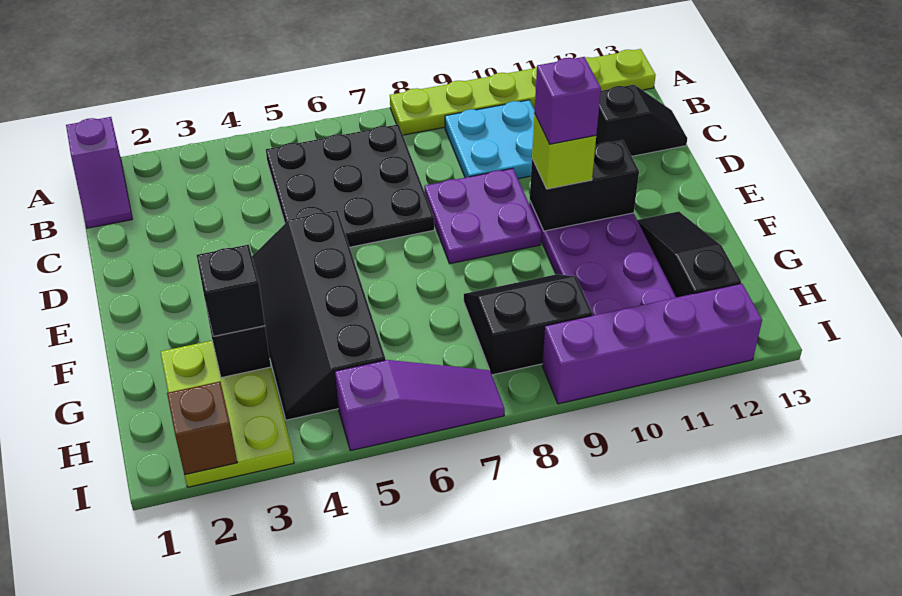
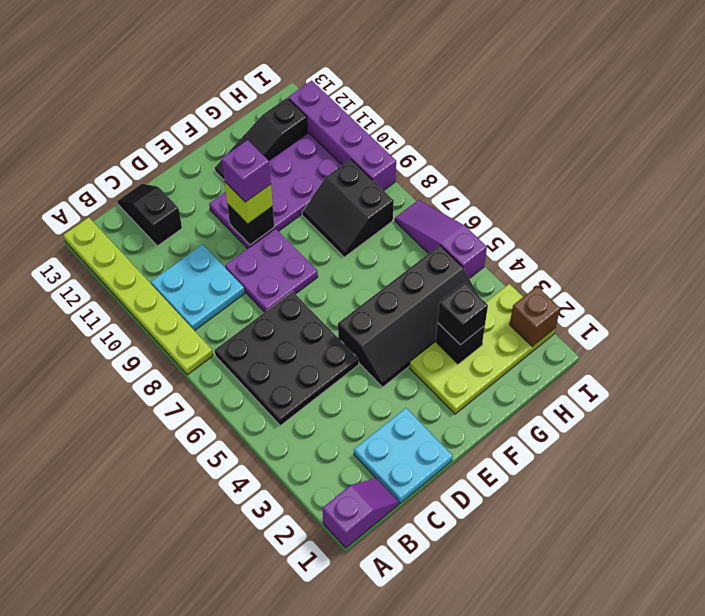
none -> cyan 2x2 plate [354,408,453,503]
black 1x2 brick [530,140,639,231] -> black 1x1 brick [227,204,274,245]
lime 2x3 plate [161,341,294,487] -> lime 2x4 plate [410,284,556,414]

